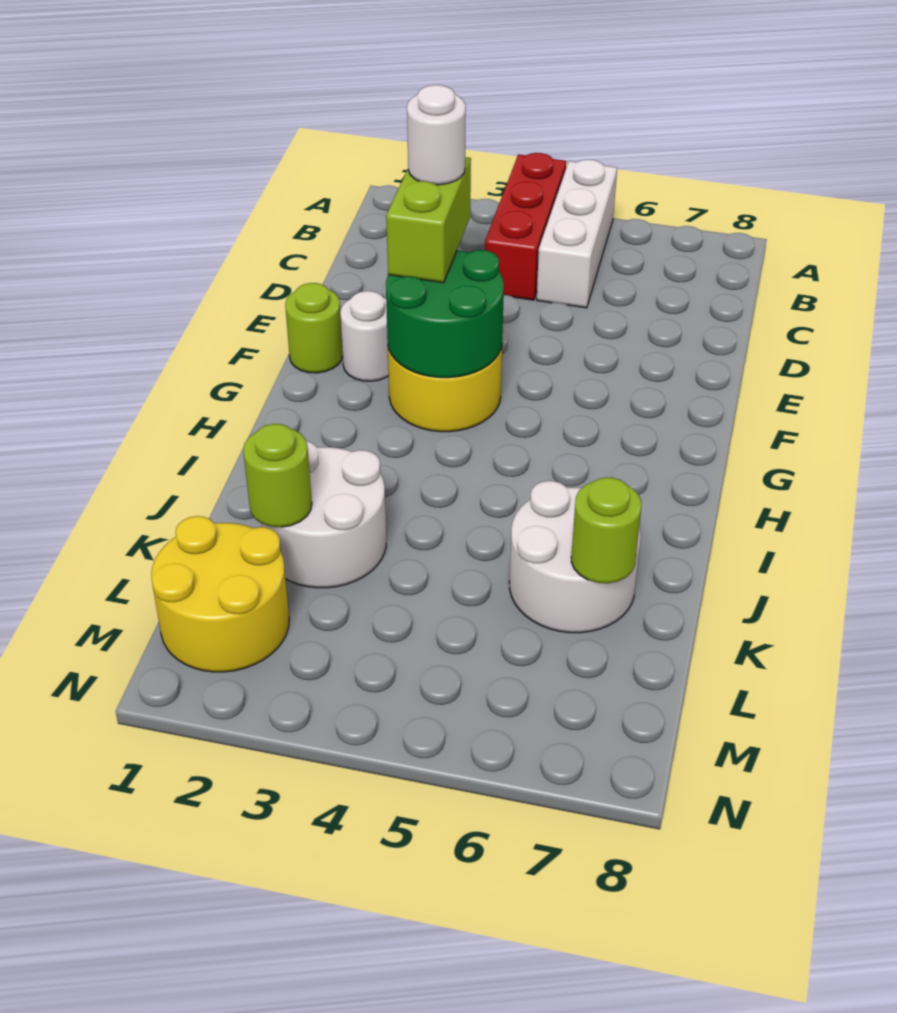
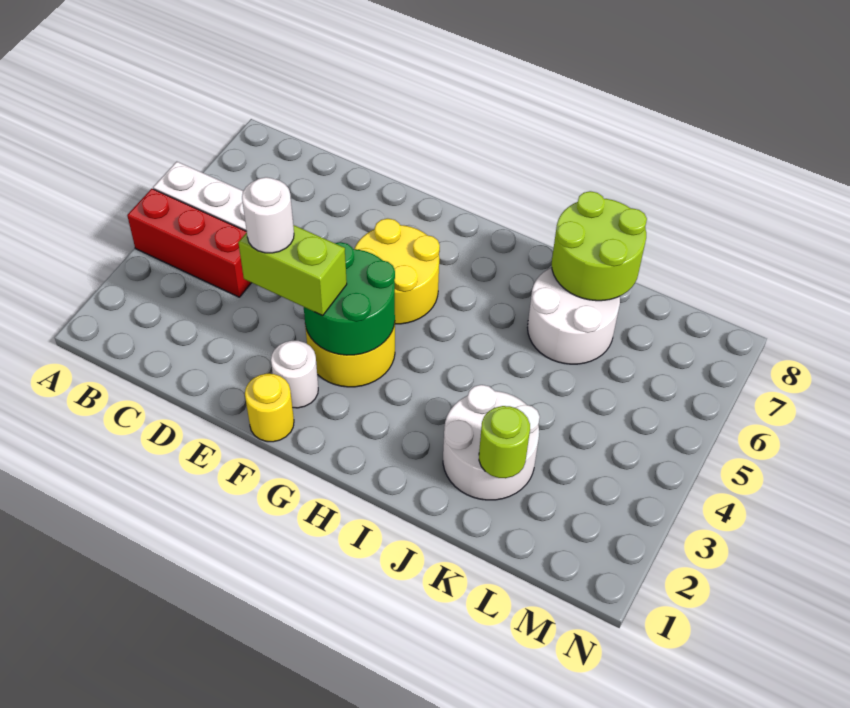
lime 1x1 round brick [285,283,343,373] -> yellow 1x1 round brick [245,374,294,442]
lime 1x1 round brick [571,477,641,583] -> lime 2x2 round brick [552,191,647,301]
yellow 2x2 round brick [151,516,289,672] -> yellow 2x2 round brick moved to [355,219,440,324]

